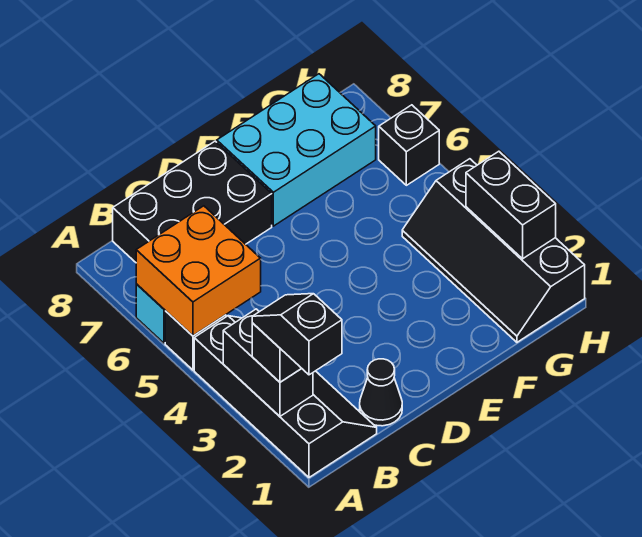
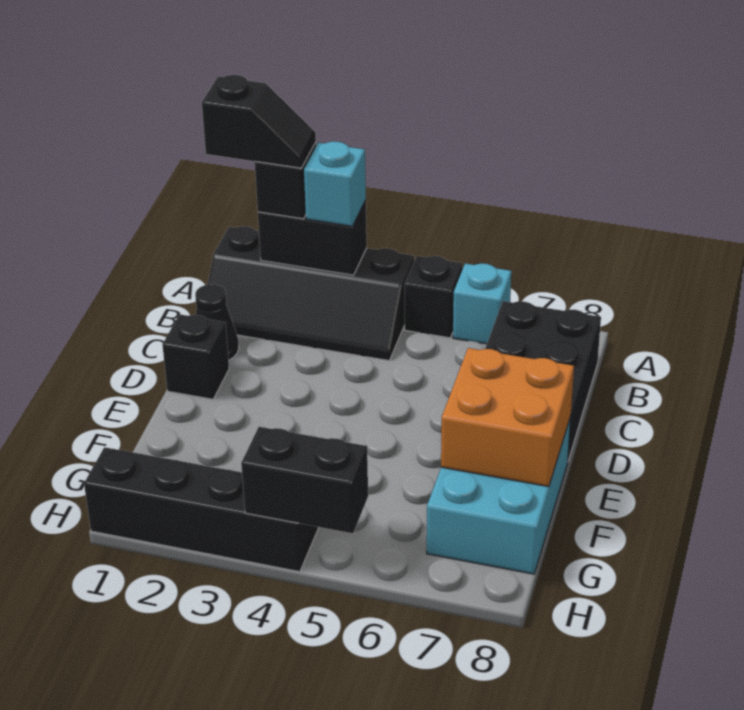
none -> cyan 1x1 brick [304,141,366,226]
orange 2x2 brick [136,206,261,336] -> orange 2x2 brick moved to [441,348,574,486]
black 1x2 brick [466,151,556,259] -> black 1x2 brick moved to [241,427,368,533]
black 1x1 brick [379,105,439,185] -> black 1x1 brick moved to [162,314,229,399]

